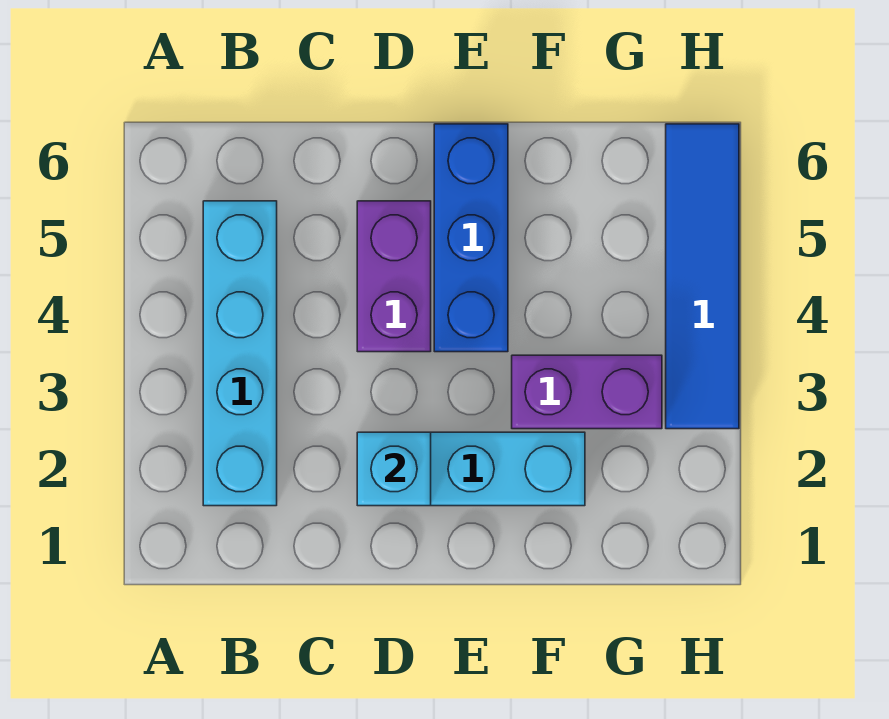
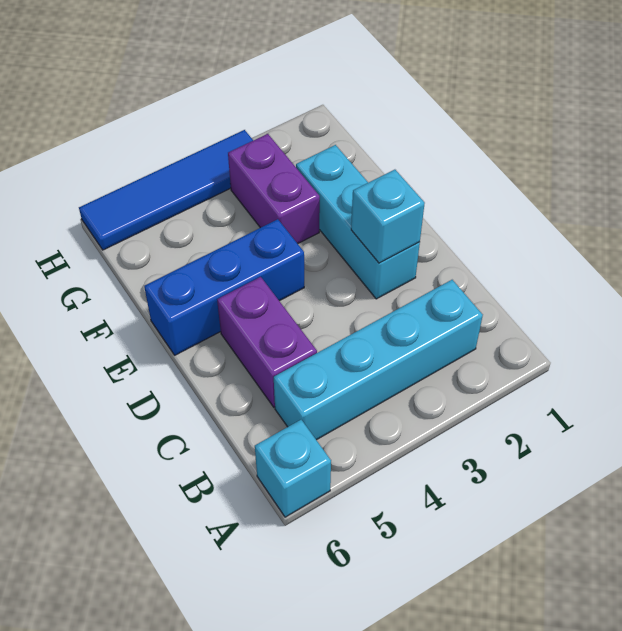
none -> cyan 1x1 brick [255,420,331,517]
purple 1x2 brick [357,201,431,352] -> purple 1x2 brick turned to [217,277,317,407]

